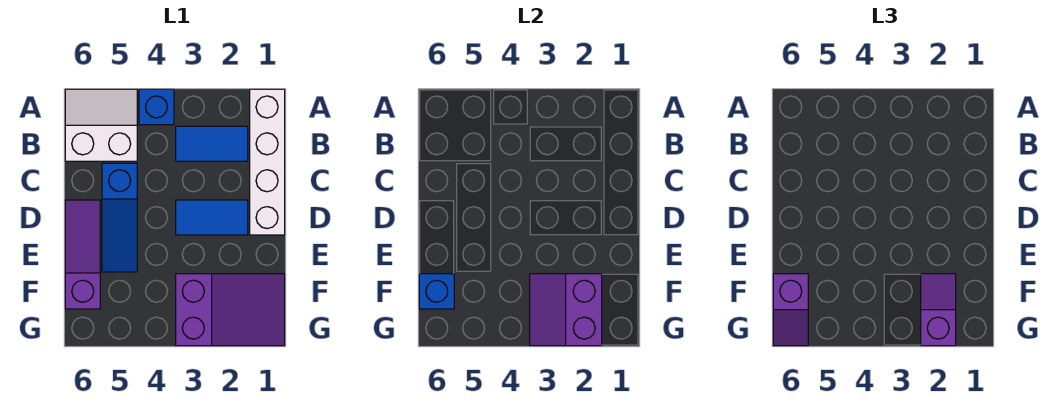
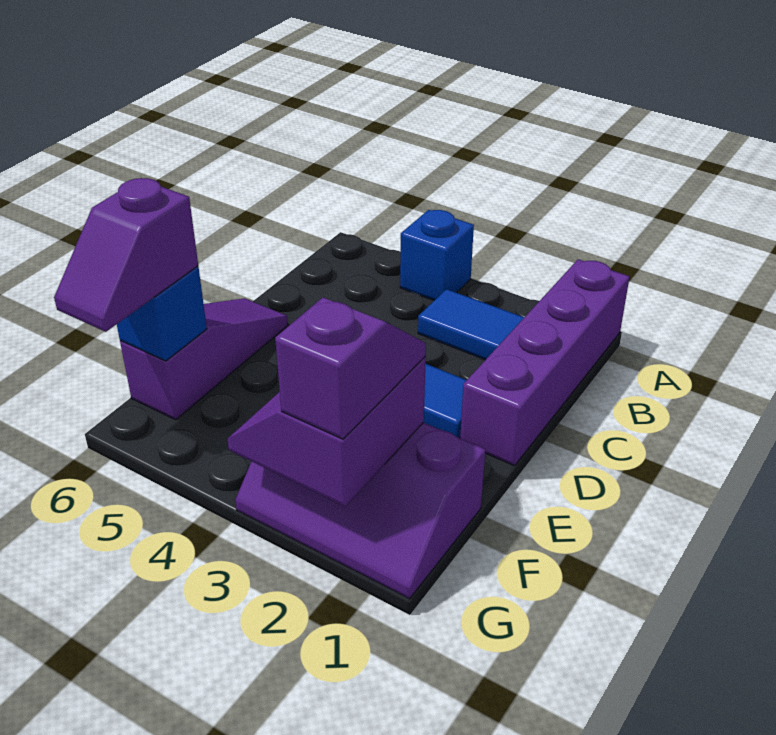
white 1x4 brick [250,89,285,235] -> purple 1x4 brick [460,259,630,466]
white 2x2 slope [65,89,137,161] -> none
blue 1x3 slope [102,163,137,272] -> none
purple 2x3 slope [176,274,285,346] -> purple 2x3 slope turned to [235,423,486,599]

